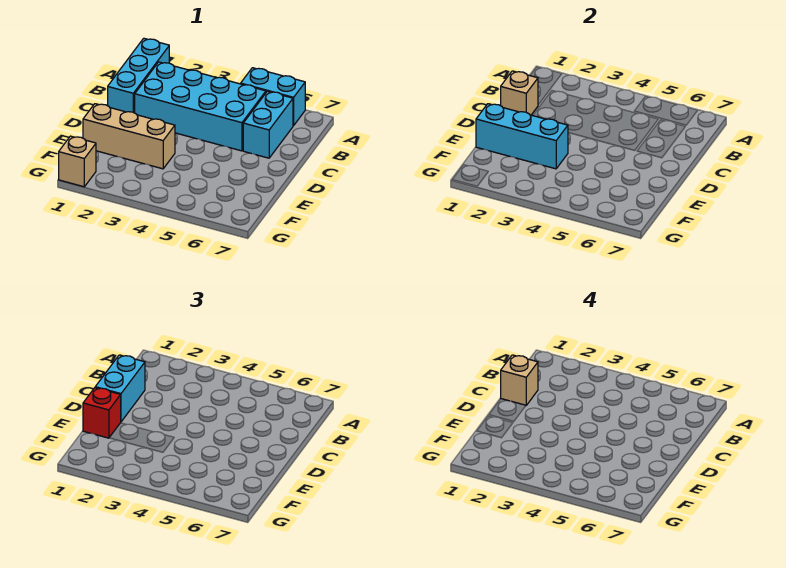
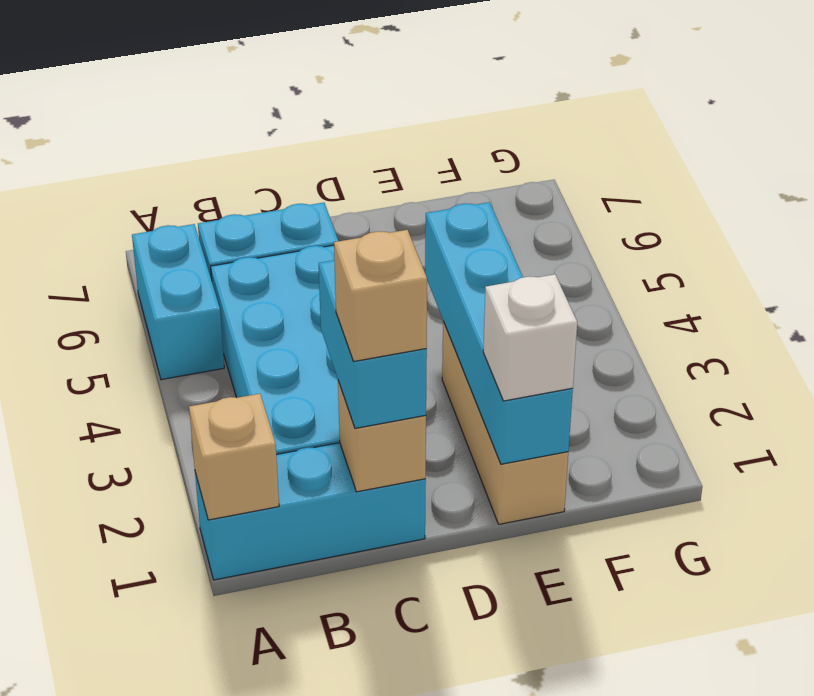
cyan 1x2 brick [95,355,145,422] -> cyan 1x2 brick turned to [319,260,427,428]
cyan 1x3 brick [476,104,568,169] -> cyan 1x4 brick [425,202,573,464]
red 1x1 brick [83,388,121,438] -> white 1x1 brick [483,274,577,401]
tan 1x1 brick [59,136,96,187] -> tan 1x1 brick moved to [189,394,279,520]

